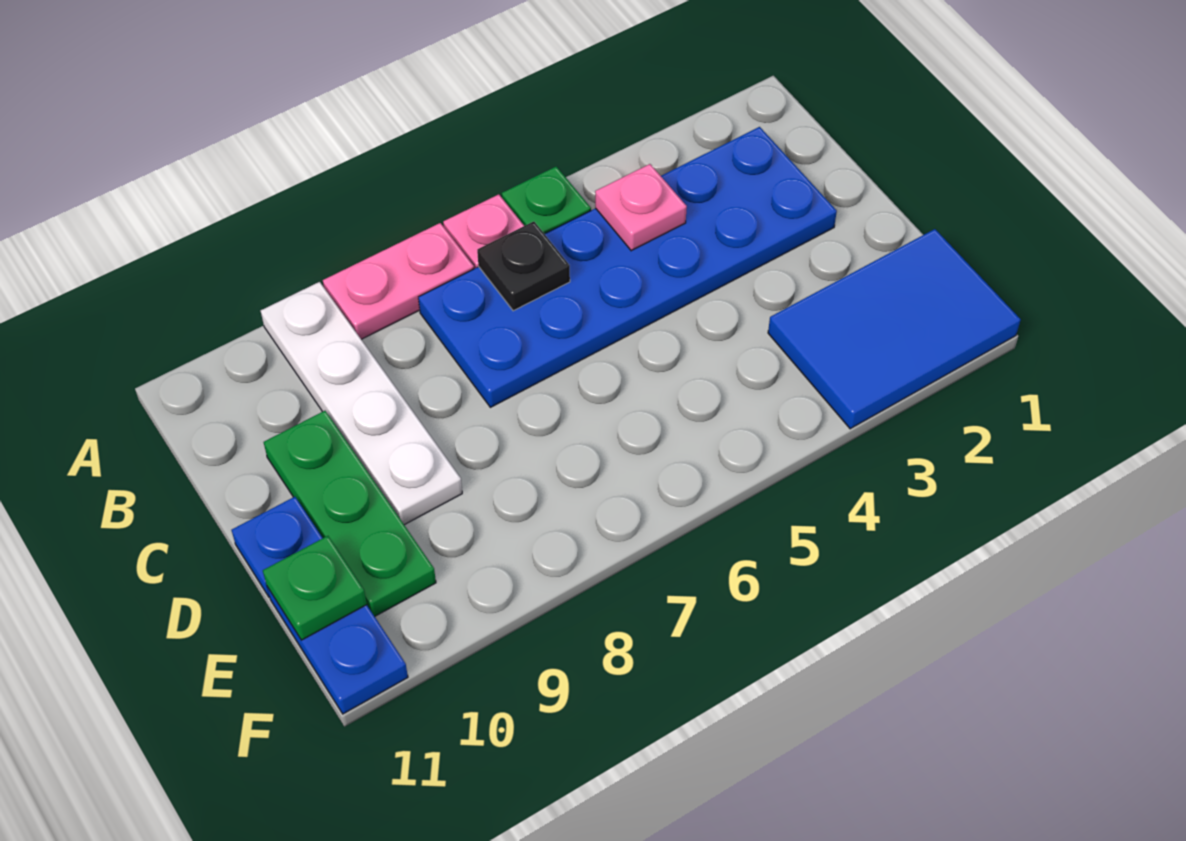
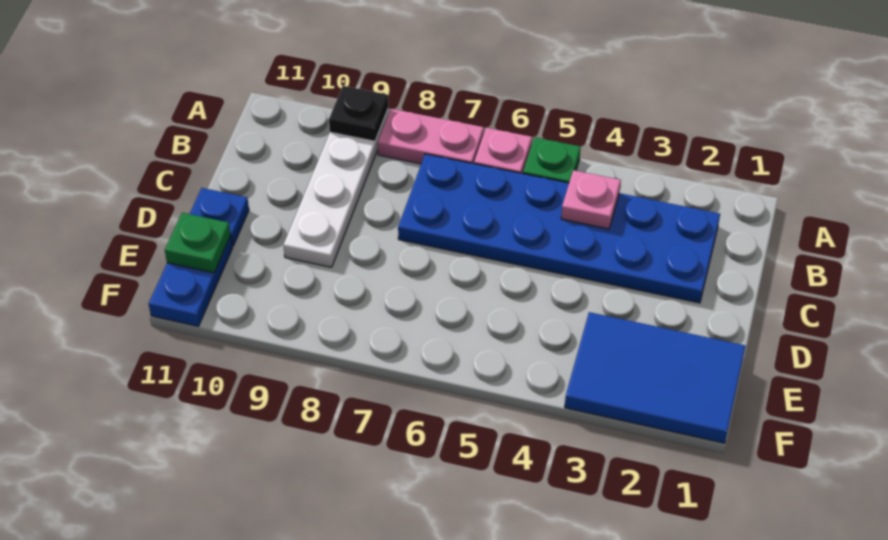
black 1x1 plate [477,222,570,311] -> black 1x1 plate moved to [329,86,388,141]
green 1x3 plate [264,411,436,616] -> none

